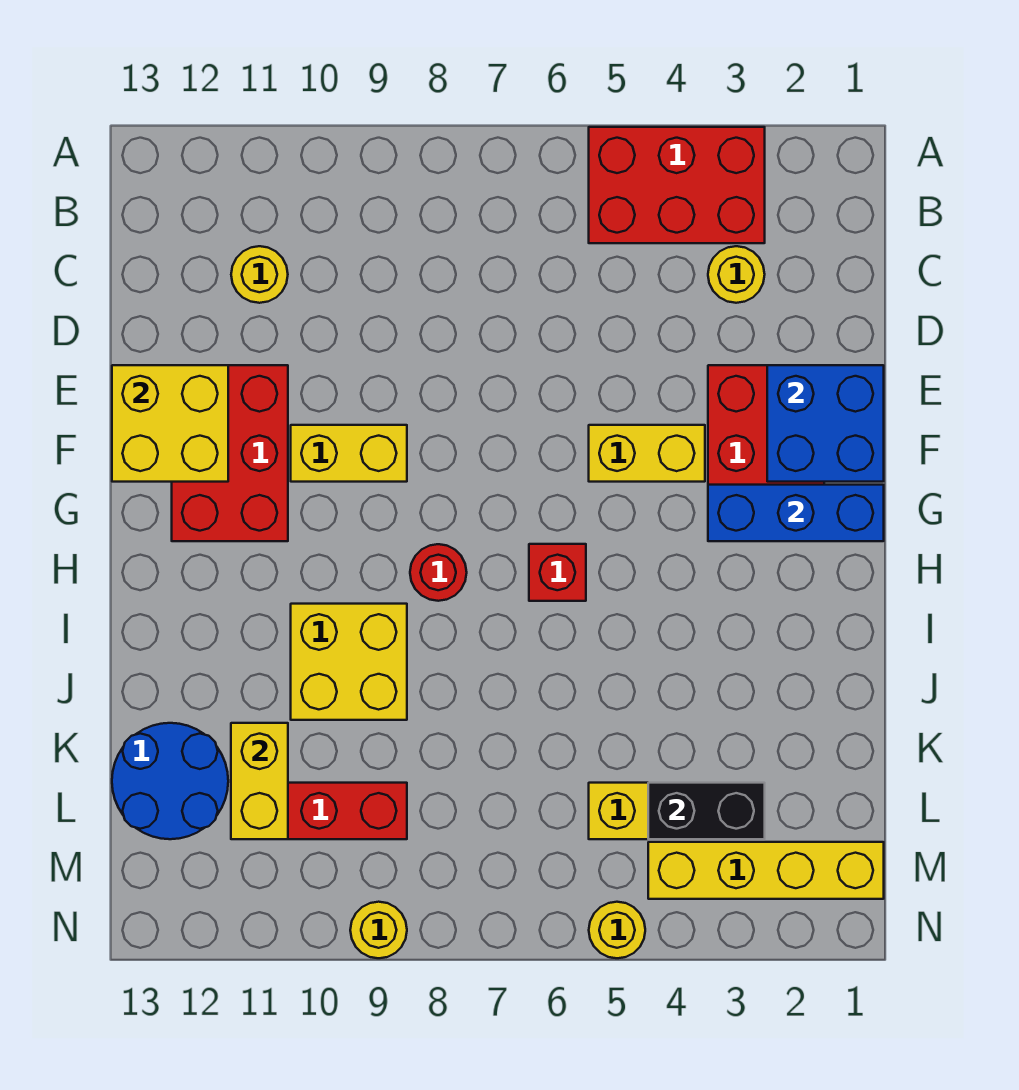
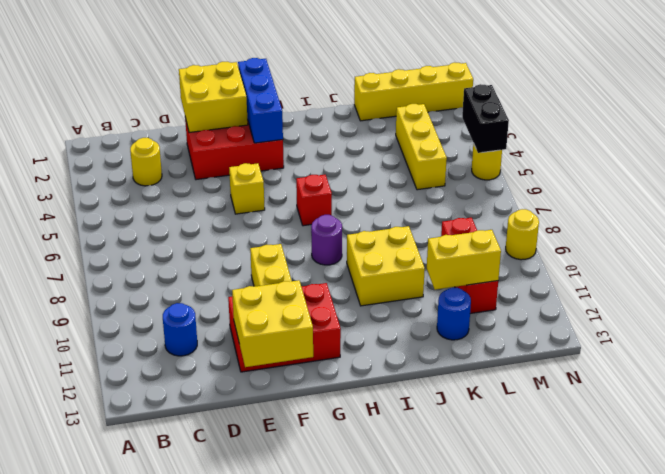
red 2x3 brick [589,127,765,243] -> none
yellow 1x1 round brick [231,246,288,303] -> blue 1x1 round brick [163,303,197,356]
blue 2x2 brick [767,365,884,482] -> yellow 2x2 brick [179,62,248,132]
yellow 1x2 brick [589,425,705,482] -> yellow 1x1 brick [229,163,265,214]
red 1x1 round brick [410,544,467,601] -> purple 1x1 round brick [311,215,342,265]
blue 2x2 round brick [112,723,228,839] -> blue 1x1 round brick [437,288,471,340]
black 1x2 brick [648,783,765,839] -> black 1x2 brick moved to [462,84,509,153]
yellow 1x4 brick [648,842,884,899] -> yellow 1x4 brick turned to [354,62,473,121]

